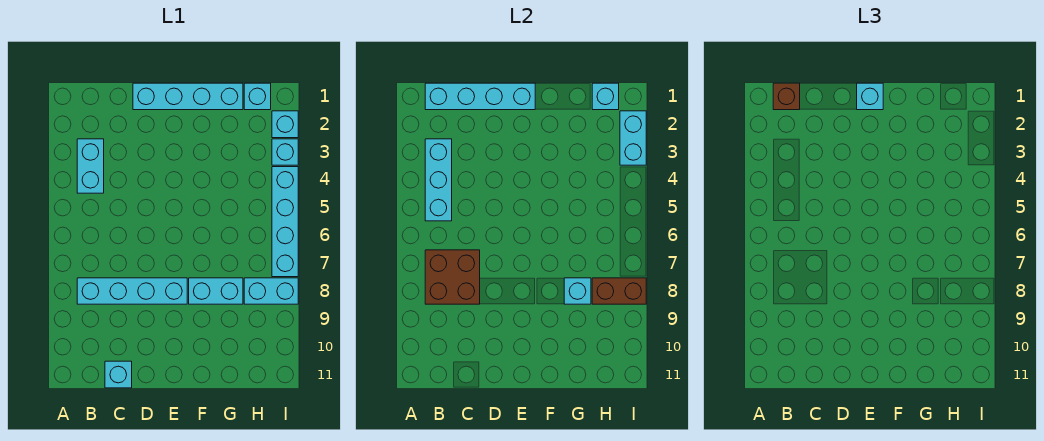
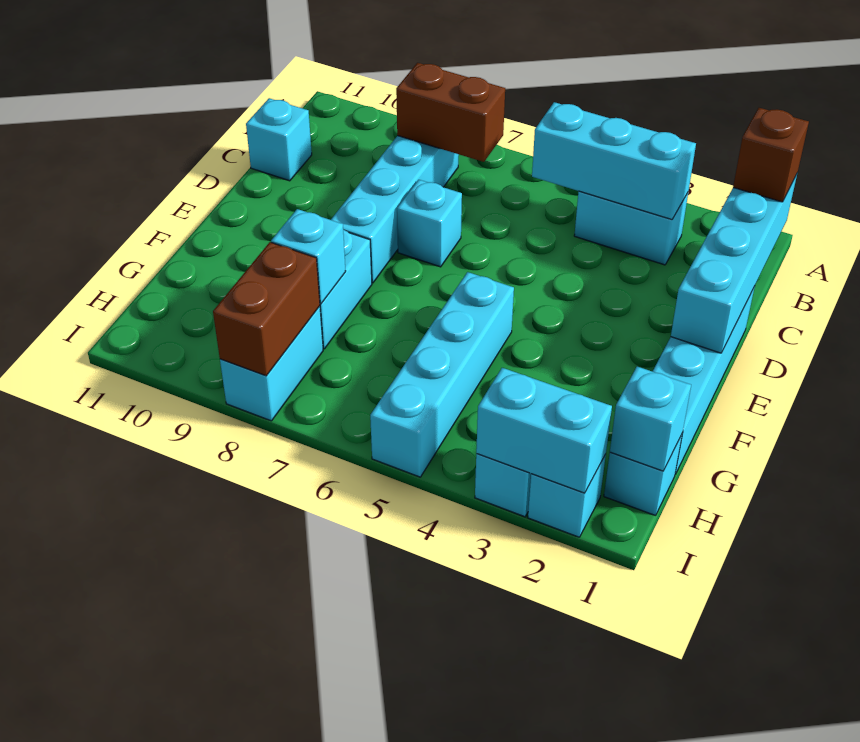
brown 2x2 brick [425,250,480,304] -> brown 1x2 brick [396,63,505,162]
cyan 1x1 brick [857,83,883,110] -> cyan 1x1 brick moved to [397,180,462,267]
cyan 1x4 brick [272,167,298,277] -> cyan 1x4 brick turned to [370,272,514,477]

